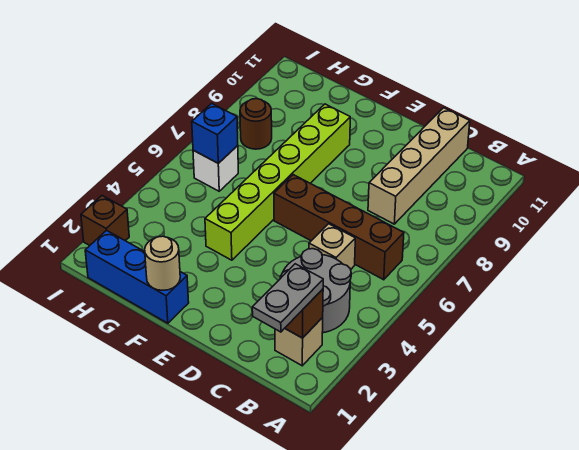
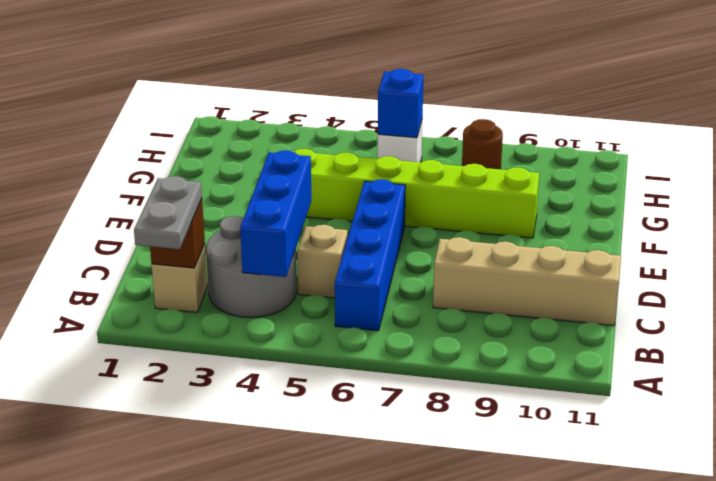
grey 1x2 plate [252,264,323,332] -> grey 1x2 plate turned to [134,176,202,249]
brown 1x4 brick [274,175,404,280] -> blue 1x4 brick [335,179,405,331]
blue 1x3 brick [85,230,189,323] -> blue 1x3 brick moved to [240,151,312,277]
tan 1x1 round brick [145,236,180,290] -> none
brown 1x1 brick [81,196,129,245] -> none

